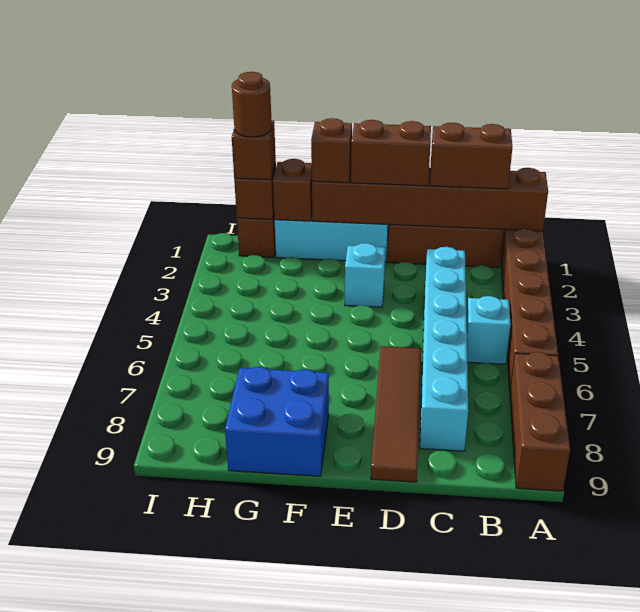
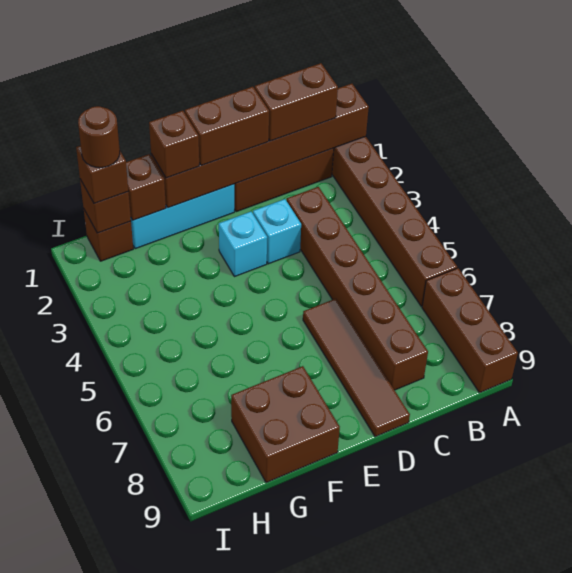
cyan 1x1 brick [466,296,511,364] -> cyan 1x1 brick moved to [253,199,301,264]
cyan 1x6 brick [420,247,468,451] -> brown 1x6 brick [287,187,428,390]
blue 2x2 brick [225,367,329,476] -> brown 2x2 brick [231,366,340,483]

